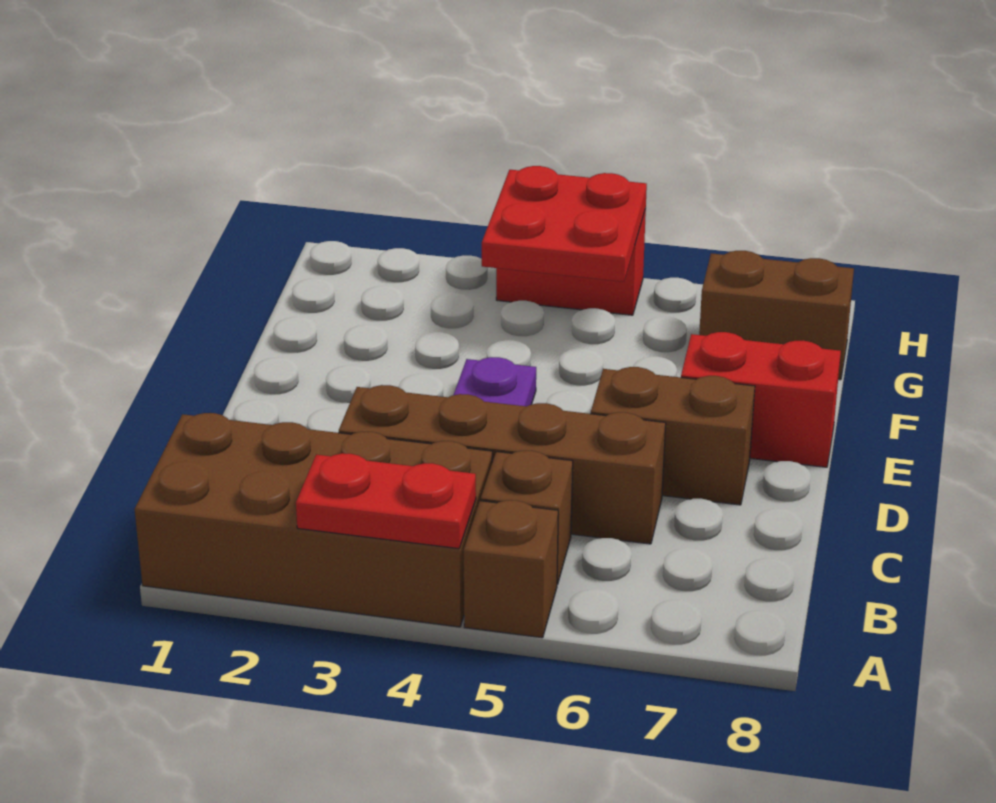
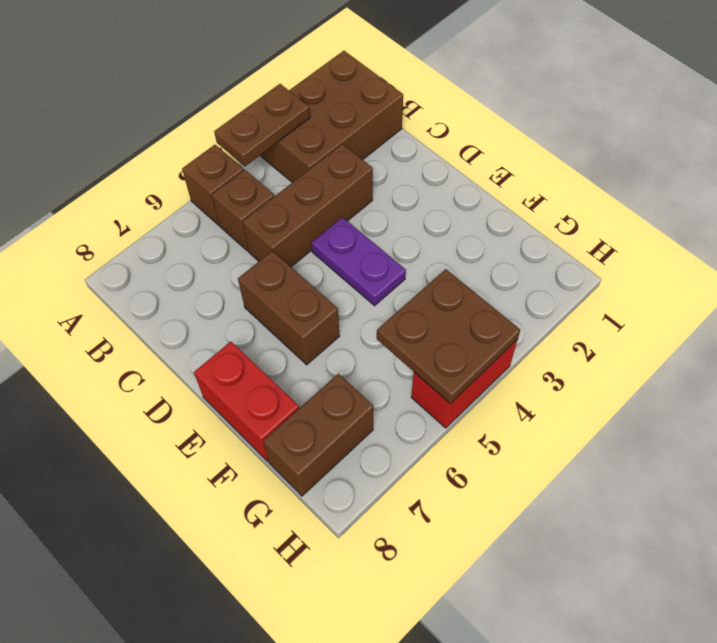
brown 2x4 brick [135,413,492,627] -> brown 2x3 brick [260,51,403,182]
red 1x2 plate [296,453,476,549] -> brown 1x2 plate [214,84,310,166]
brown 1x4 brick [339,385,666,544] -> brown 1x3 brick [242,144,373,267]
brown 1x2 brick [591,367,755,505] -> brown 1x2 brick turned to [238,251,339,365]
red 1x2 brick [681,332,841,467] -> red 1x2 brick turned to [194,342,299,461]
red 2x2 plate [482,166,647,282] -> brown 2x2 plate [377,269,520,403]

